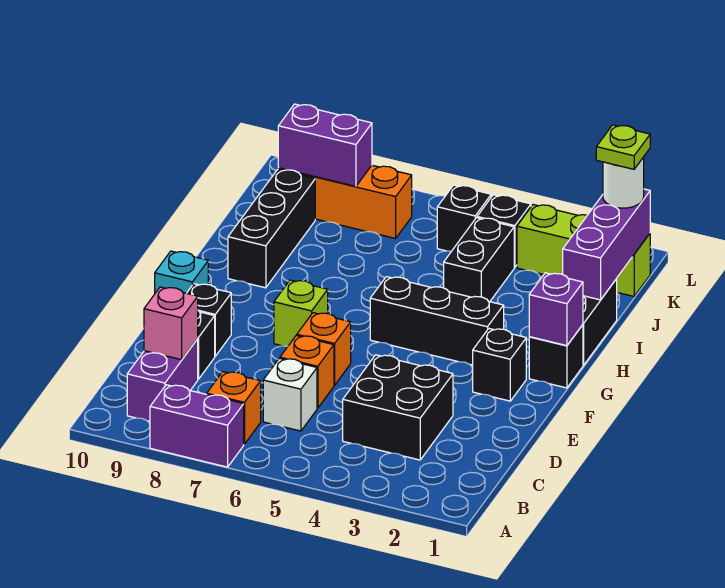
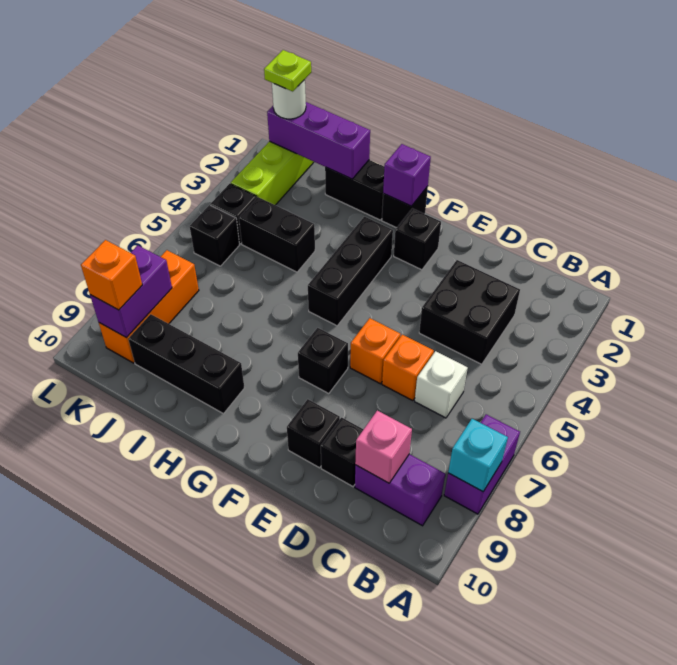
orange 1x1 brick [207,372,261,444] -> orange 1x1 brick moved to [81,240,142,310]
lime 1x1 brick [274,280,328,346] -> black 1x1 brick [298,328,348,394]
cyan 1x1 brick [155,251,208,293] -> cyan 1x1 brick moved to [448,419,508,492]

